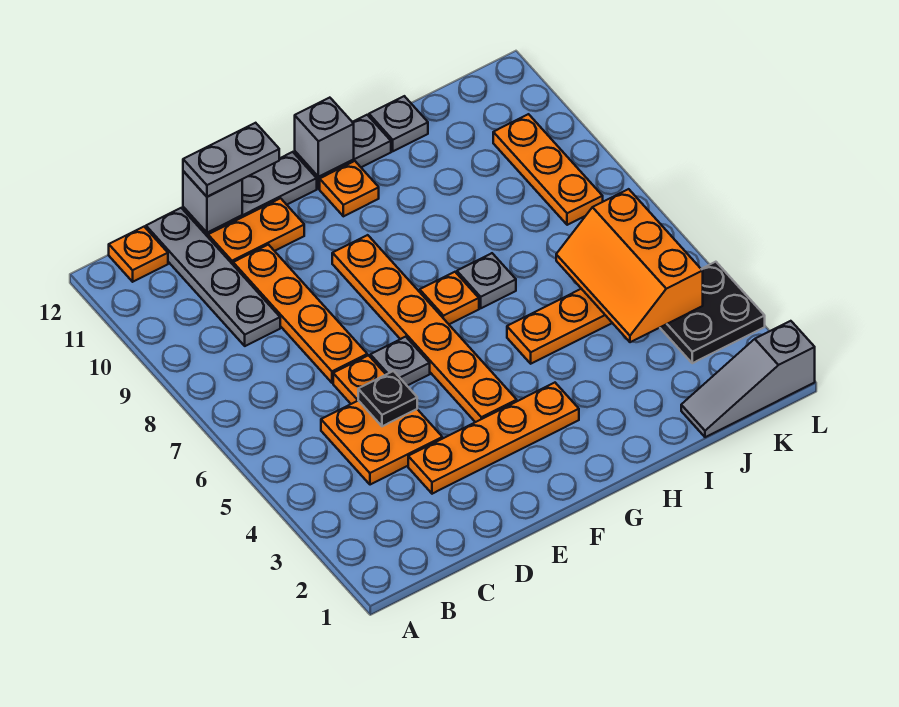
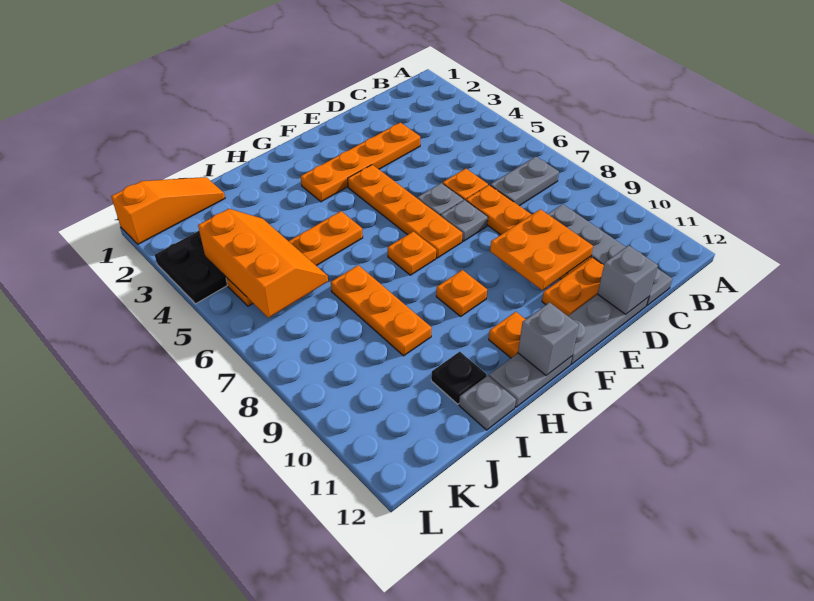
orange 1x1 plate [109,227,168,282] -> orange 1x1 plate moved to [436,270,487,316]
orange 2x2 plate [321,401,442,485] -> orange 2x2 plate moved to [490,209,593,290]
black 1x1 plate [358,371,417,426] -> black 1x1 plate moved to [431,352,487,404]
grey 1x2 plate [183,123,279,197] -> grey 1x2 plate moved to [490,157,559,206]
orange 1x6 plate [332,235,517,422] -> orange 1x4 plate [348,165,462,258]
grey 1x1 plate [457,253,516,308] -> grey 1x1 plate moved to [441,200,488,242]
grey 1x3 slope [681,321,815,437] -> orange 1x3 slope [111,177,225,244]
orange 1x3 plate [493,114,603,225] -> orange 1x3 plate moved to [331,265,432,356]

